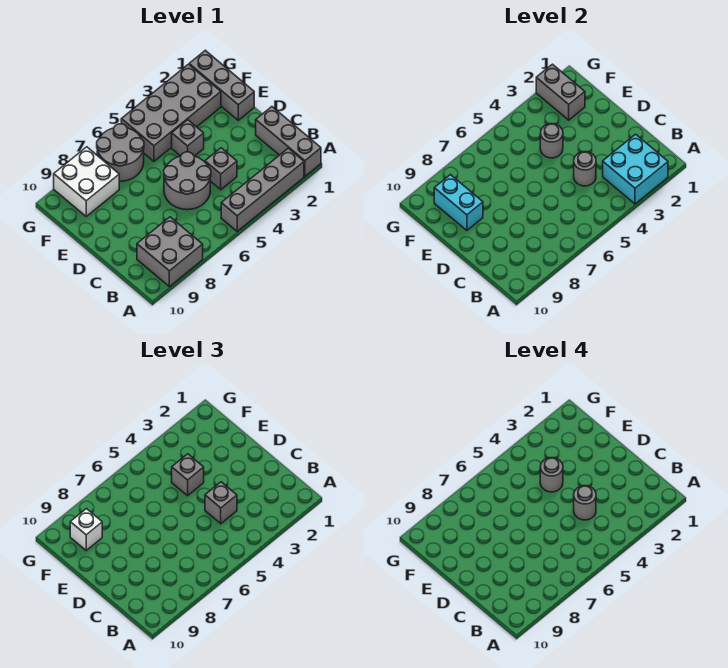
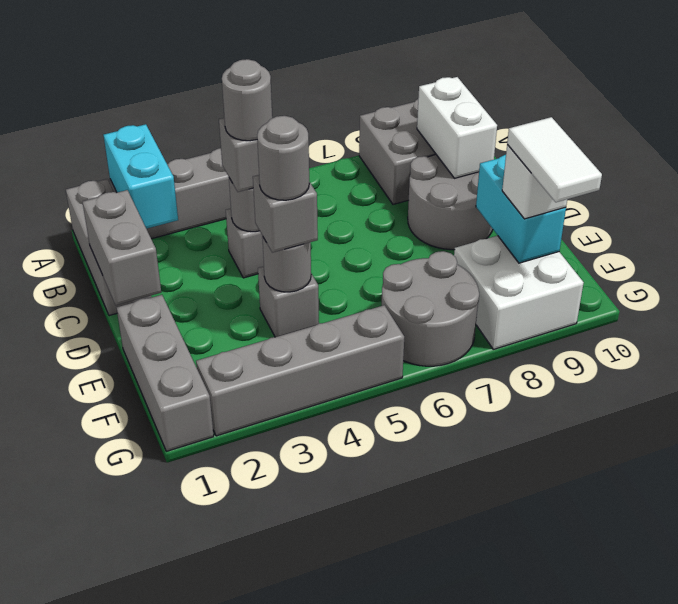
cyan 2x2 brick [603,134,668,204] -> cyan 1x2 brick [104,124,178,229]
none -> white 1x2 brick [417,77,497,178]
grey 2x2 round brick [164,152,211,210] -> grey 2x2 round brick moved to [408,154,493,250]
grey 2x4 brick [121,64,221,161] -> grey 1x4 brick [196,305,404,436]
grey 1x2 brick [536,64,585,120] -> grey 1x2 brick moved to [83,190,161,305]
none -> white 1x2 tile [507,117,602,202]

